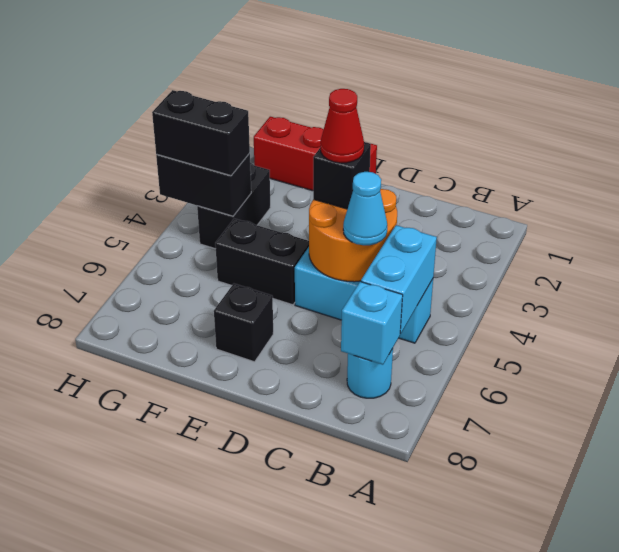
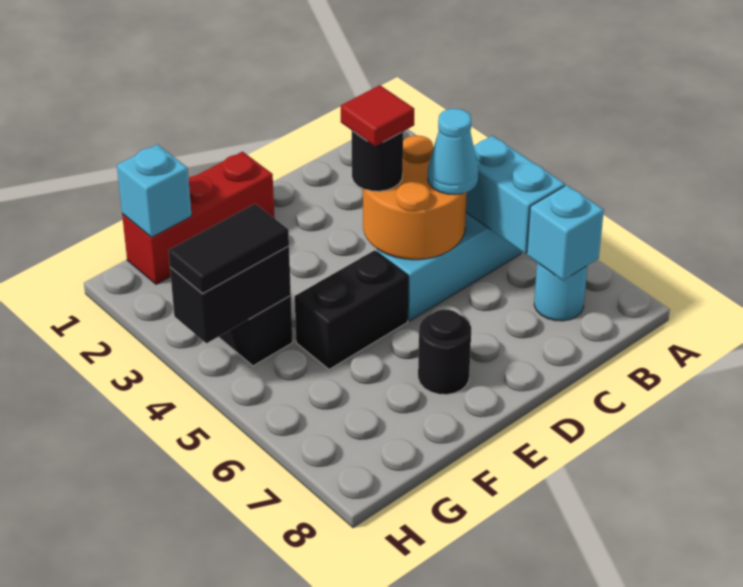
black 1x1 brick [313,142,371,209] -> black 1x1 round brick [352,131,403,191]
red 1x1 cone [321,89,364,163] -> red 1x1 tile [341,85,414,146]
black 1x1 brick [214,284,273,362] -> black 1x1 round brick [418,310,471,395]
none -> cyan 1x1 brick [117,144,192,237]
black 1x2 brick [152,90,250,176] -> black 1x2 tile [168,204,289,293]

